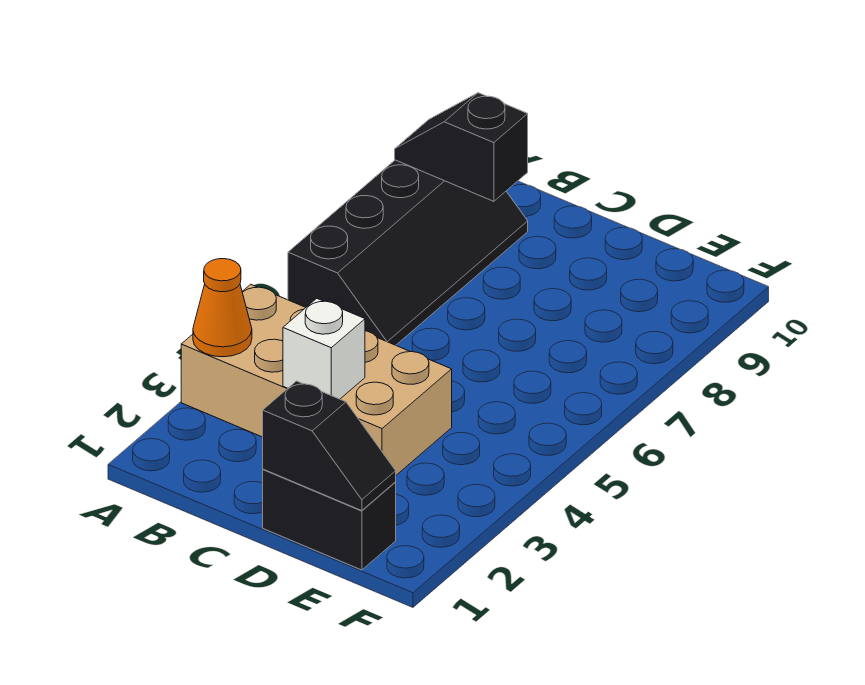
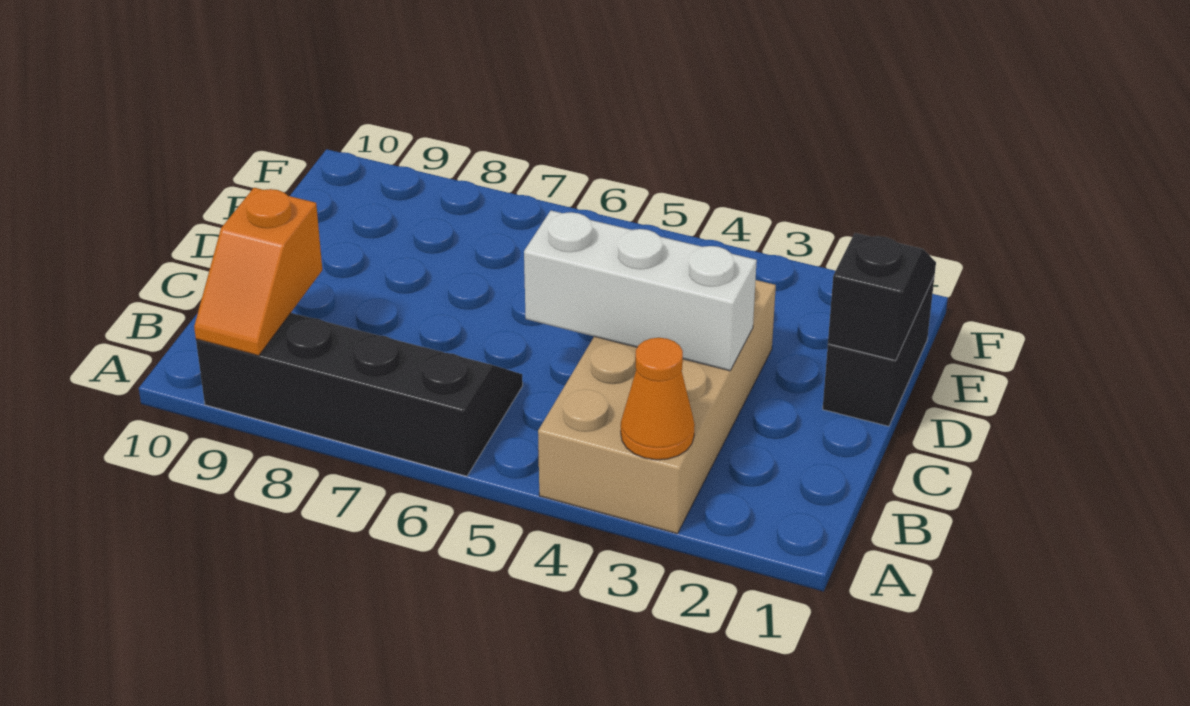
black 1x2 slope [395,93,528,201] -> orange 1x2 slope [194,188,322,356]
white 1x1 brick [283,299,365,399] -> white 1x3 brick [524,211,757,371]

